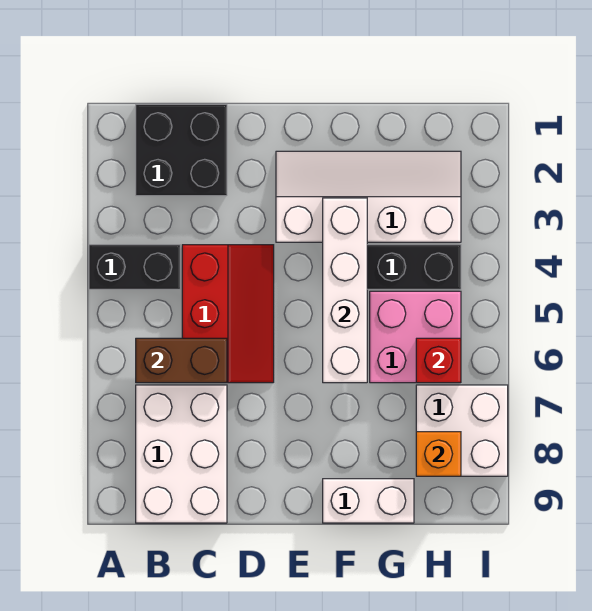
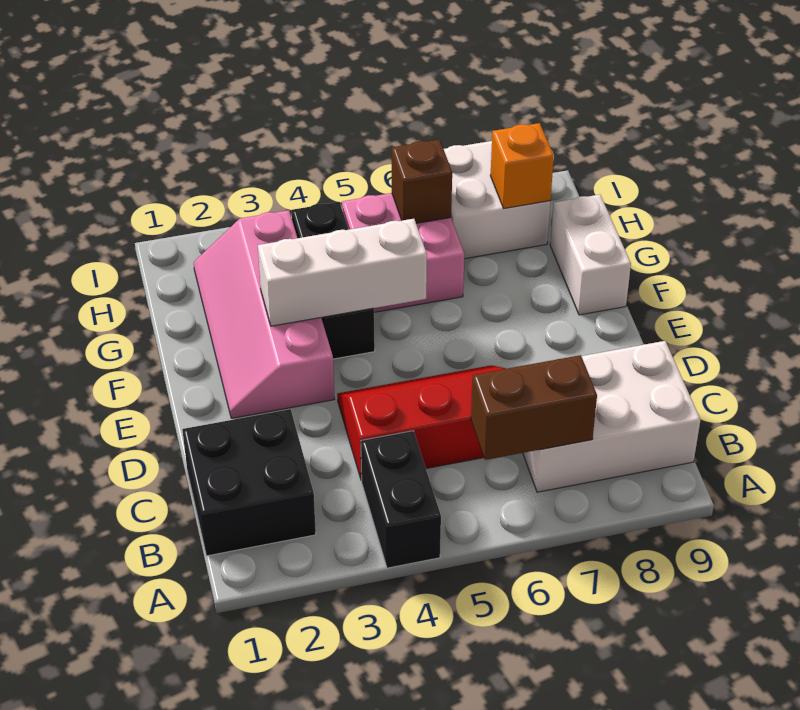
brown 1x2 brick [136,338,227,383] -> brown 1x2 brick turned to [471,355,597,460]
white 2x4 slope [276,151,461,242] -> pink 2x4 slope [194,210,334,418]
white 1x4 brick [323,198,367,383] -> white 1x3 brick [258,219,427,326]
red 1x1 brick [416,338,461,383] -> brown 1x1 brick [392,139,452,223]

